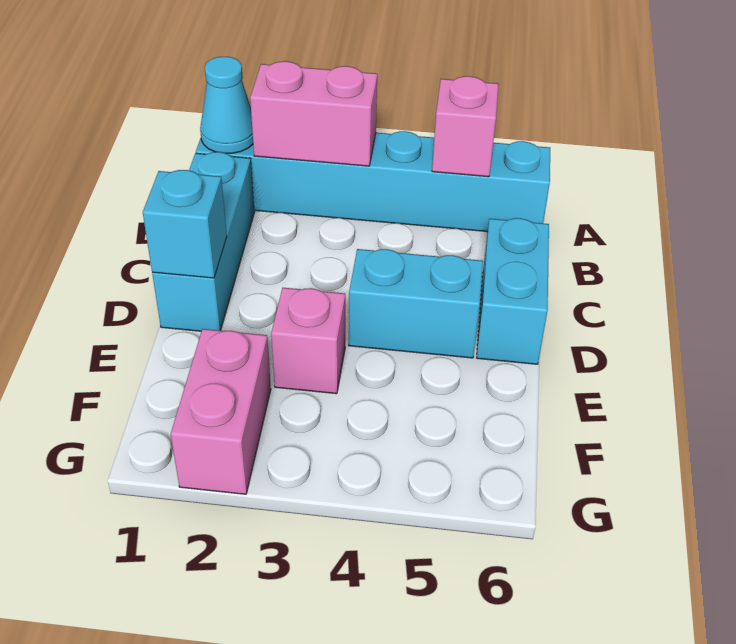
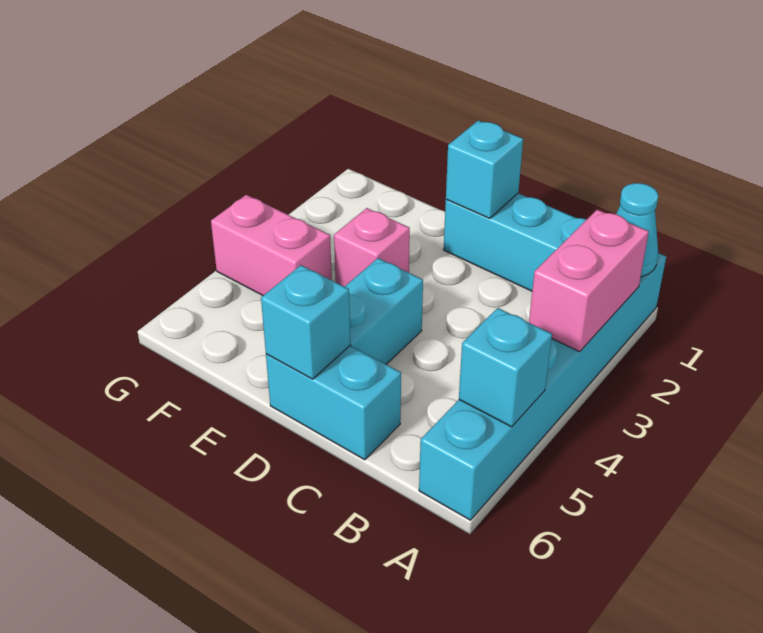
pink 1x1 brick [432,76,499,177] -> cyan 1x1 brick [459,308,552,427]
none -> cyan 1x1 brick [261,265,350,379]
pink 1x2 brick [171,329,271,494] -> pink 1x2 brick moved to [211,195,332,295]

